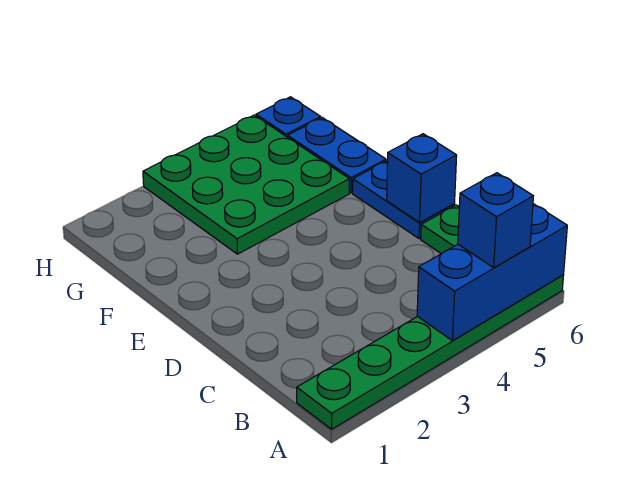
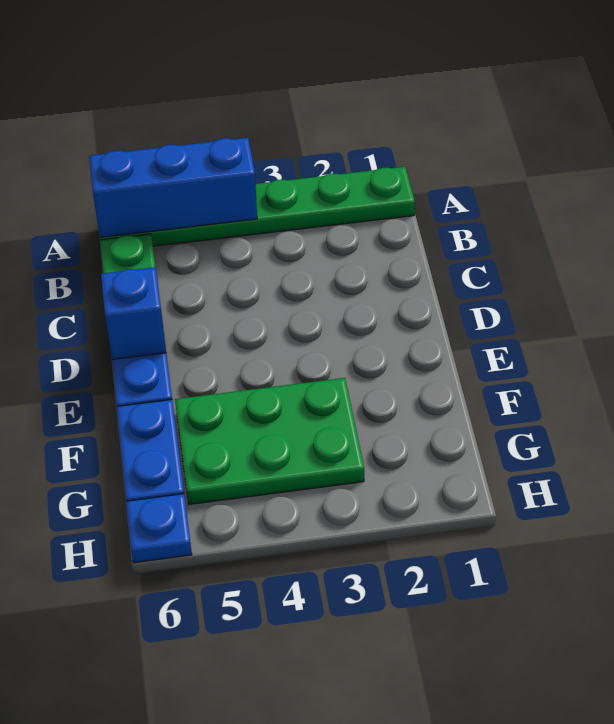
blue 1x1 brick [458,173,533,268] -> none
green 3x3 plate [143,115,349,254] -> green 2x3 plate [175,378,364,504]

